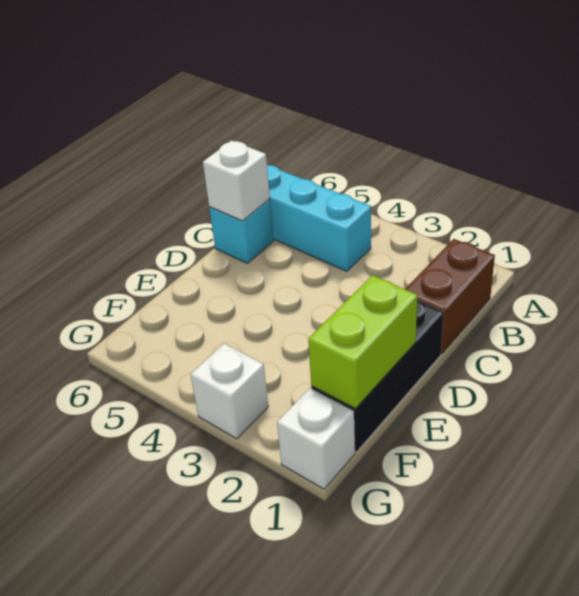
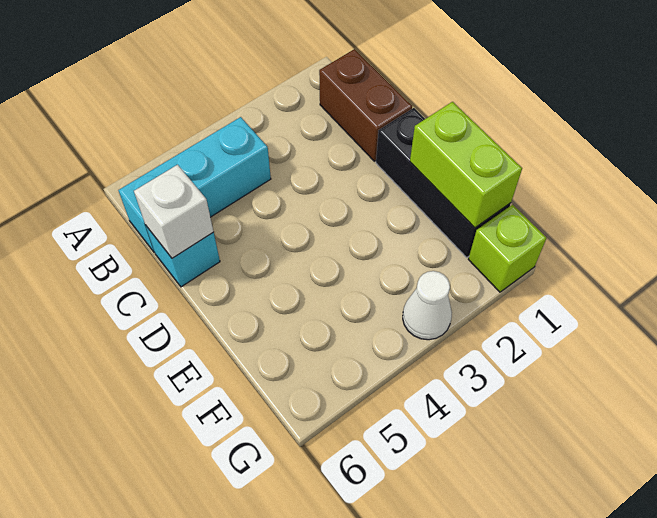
white 1x1 brick [277,388,355,489] -> lime 1x1 brick [468,205,546,292]
white 1x1 brick [190,343,268,439] -> white 1x1 cone [403,271,452,340]

